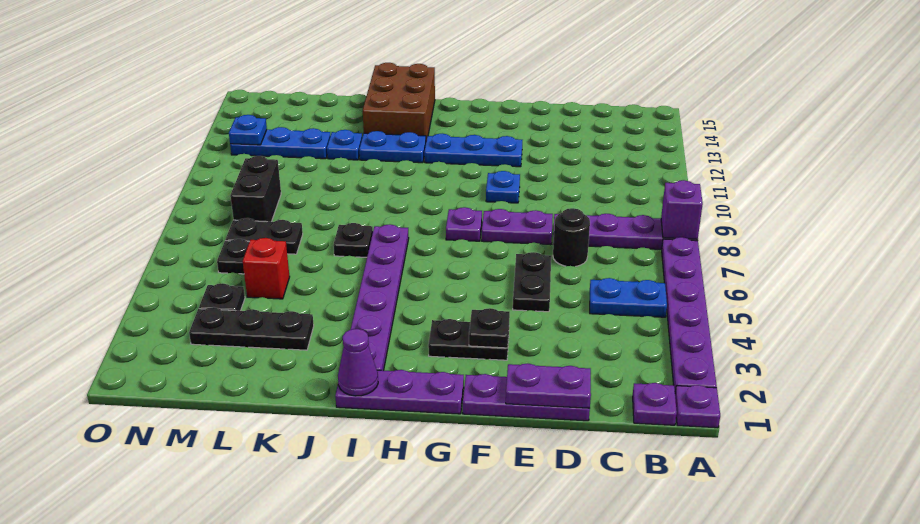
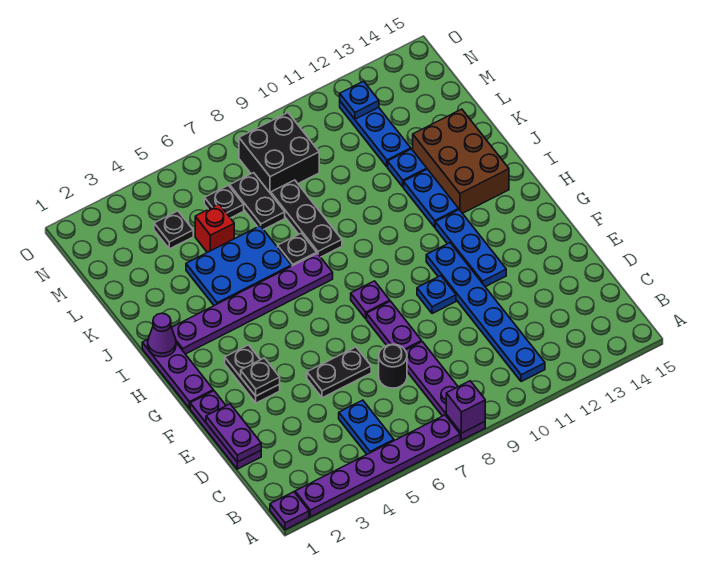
purple 1x1 plate [633,383,677,425] -> none
none -> blue 1x6 plate [426,243,545,382]
brown 2x3 brick [363,63,435,141] -> brown 2x3 brick turned to [413,109,509,213]
none -> blue 2x3 plate [186,226,292,306]
black 1x3 plate [189,307,314,350] -> black 1x3 plate moved to [271,180,342,257]
black 1x2 brick [230,156,281,222] -> black 2x2 brick [239,113,319,194]

